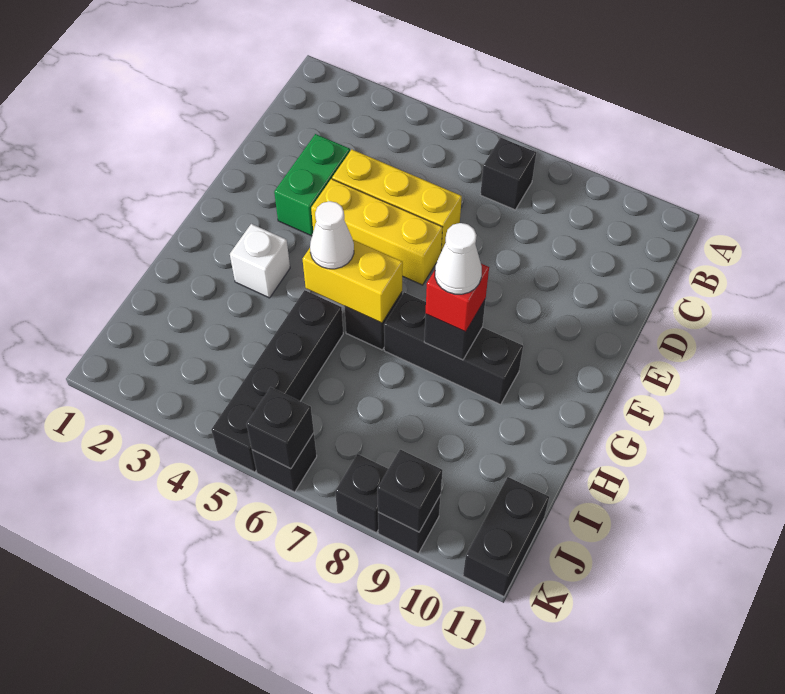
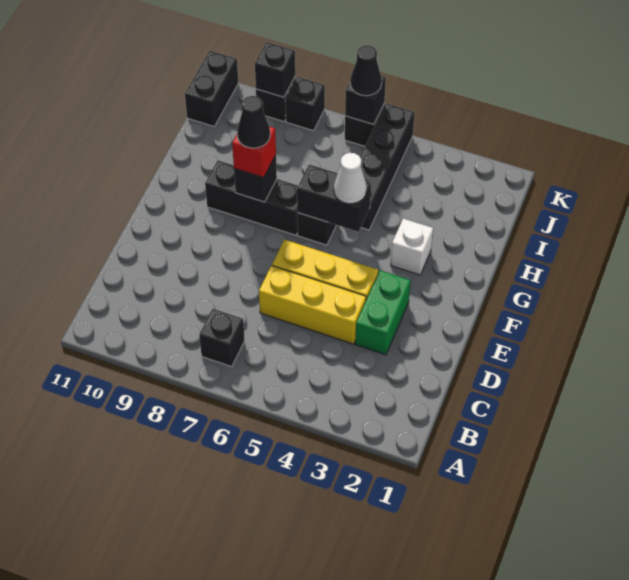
yellow 1x2 brick [303,240,403,323] -> black 1x2 brick [297,164,371,232]
white 1x1 cone [435,223,482,294] -> black 1x1 cone [237,96,270,148]
none -> black 1x1 cone [350,45,382,96]

